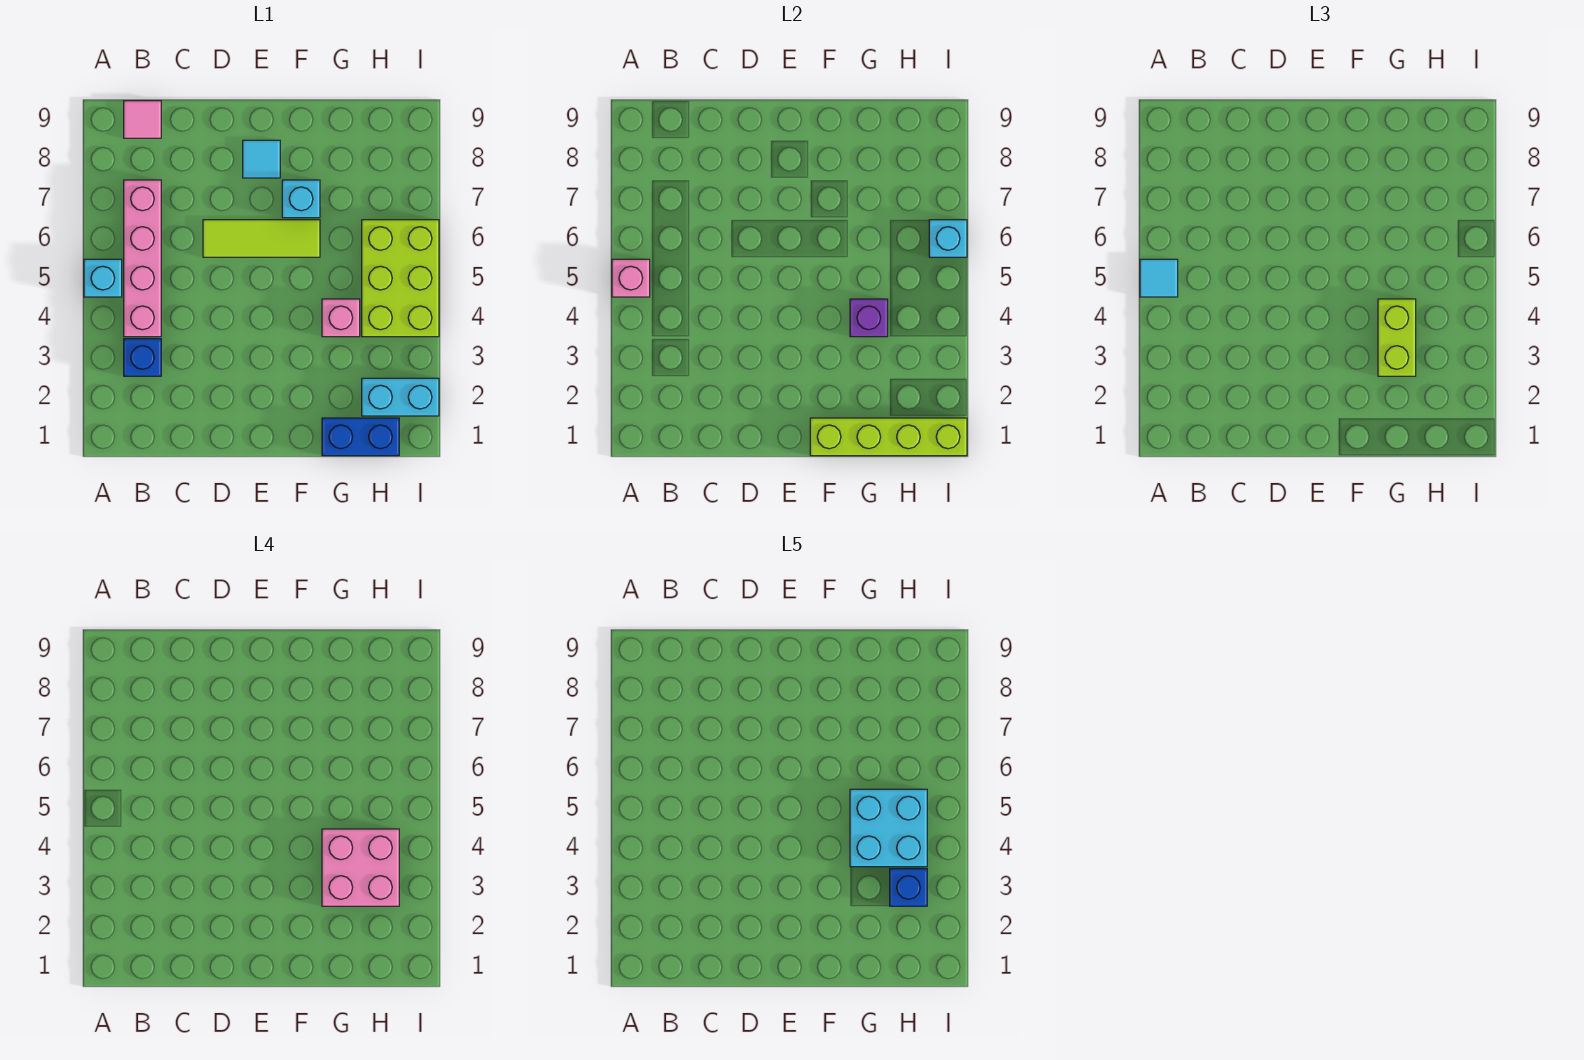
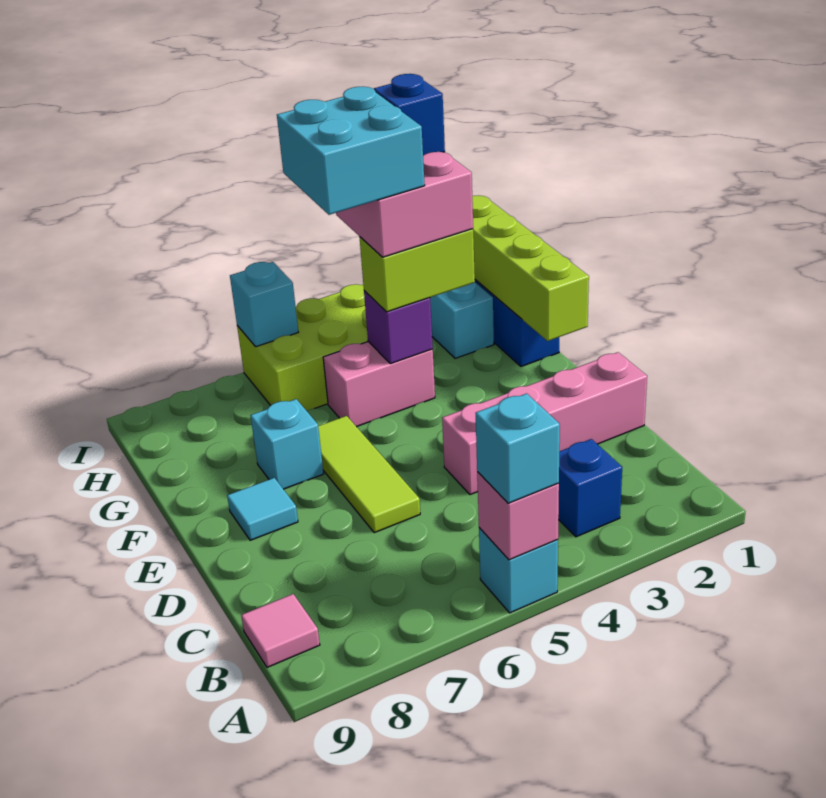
cyan 1x1 tile [1140,259,1178,297] -> cyan 1x1 brick [476,394,560,503]
pink 1x4 brick [124,180,161,337] -> pink 1x4 brick moved to [442,352,647,495]
pink 1x1 brick [322,299,360,337] -> pink 1x2 brick [323,342,435,427]

